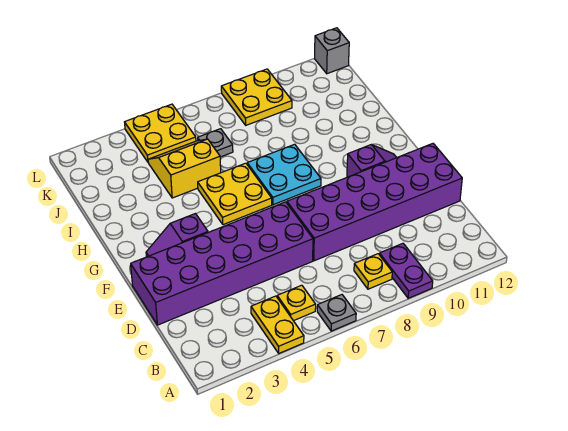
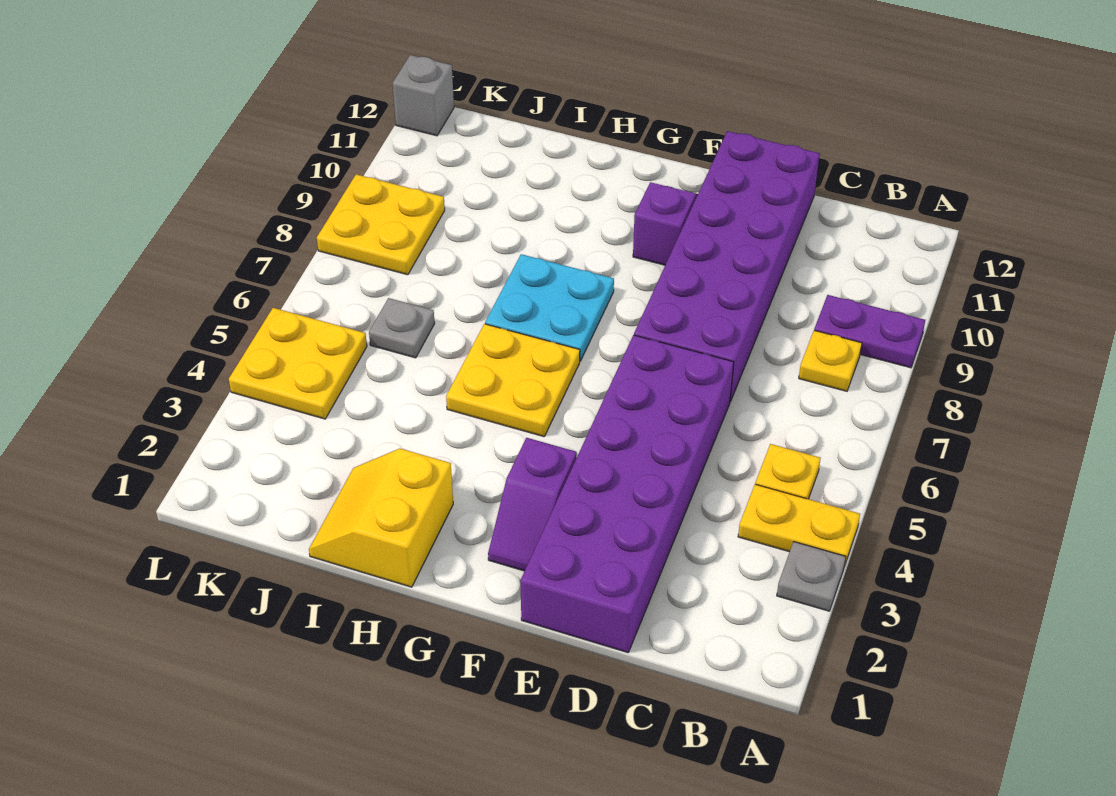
grey 1x1 plate [317,295,356,331] -> grey 1x1 plate moved to [777,542,846,611]
yellow 2x2 slope [148,139,221,198] -> yellow 2x2 slope moved to [309,449,453,587]

